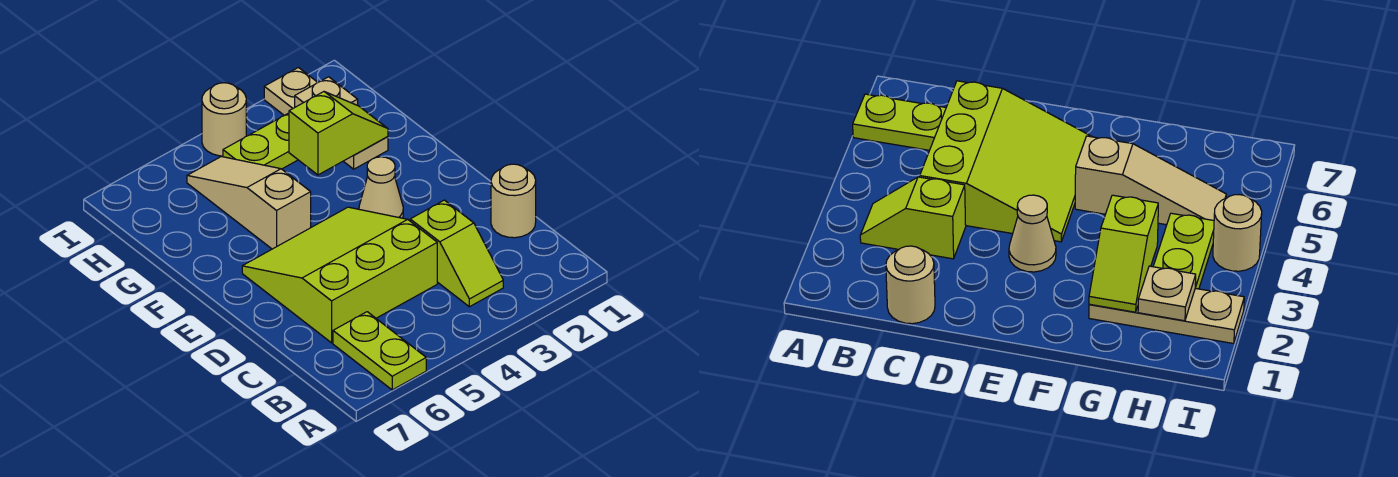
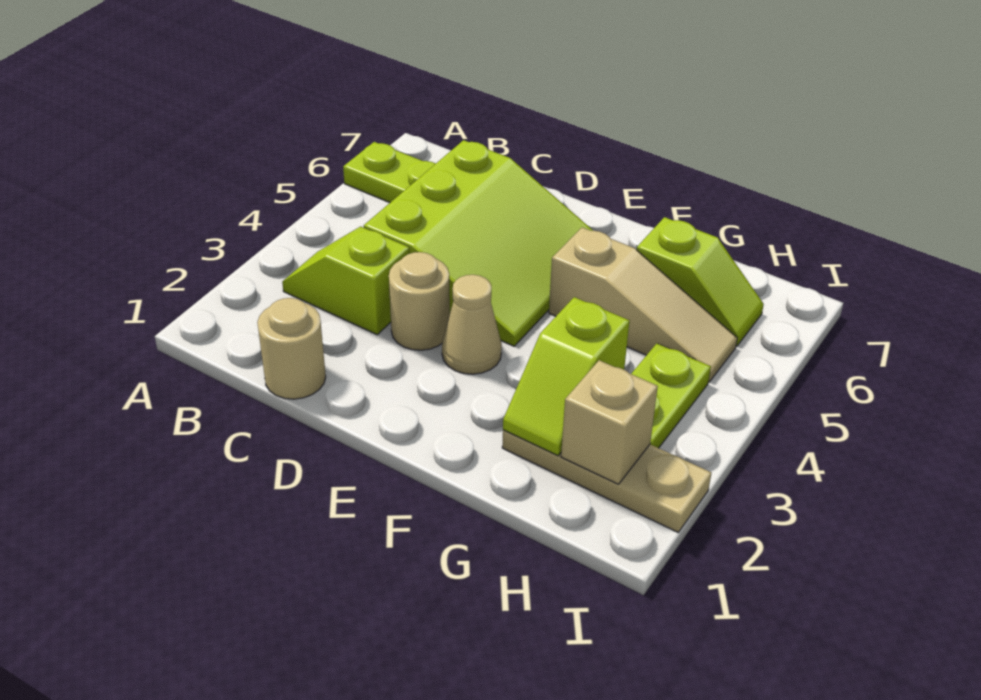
none -> lime 1x2 slope [637,217,764,346]
tan 1x1 plate [295,77,358,107] -> tan 1x1 brick [561,360,658,484]
tan 1x1 round brick [202,83,246,156] -> tan 1x1 round brick moved to [389,252,450,350]

